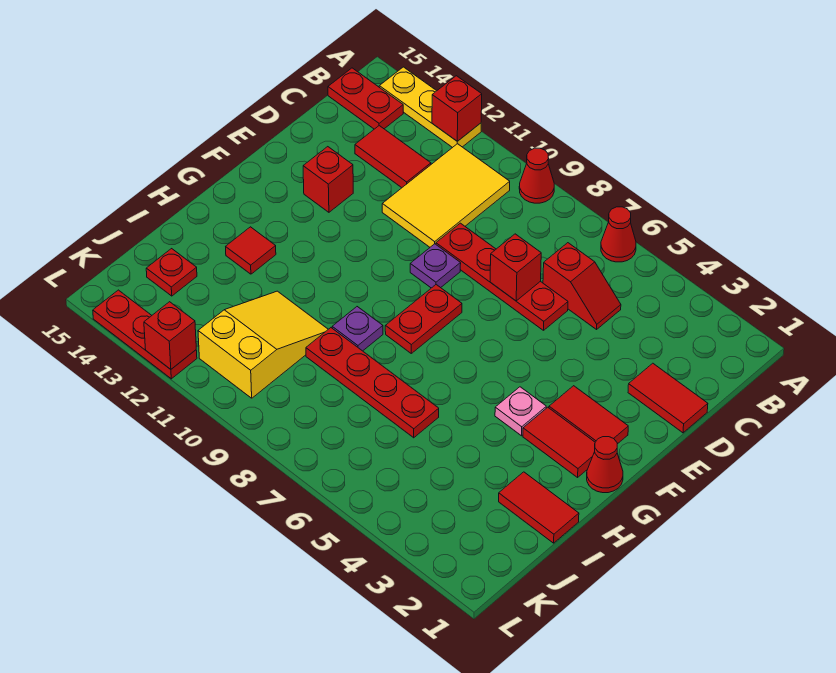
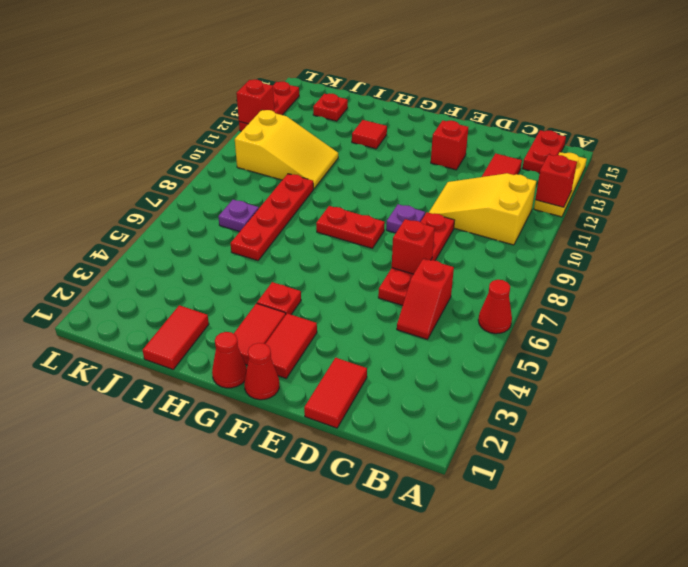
red 1x1 cone [519,148,554,203] -> red 1x1 cone moved to [244,343,279,400]
yellow 2x3 tile [382,144,510,247] -> yellow 2x3 slope [429,173,536,245]
pink 1x1 plate [495,387,546,436] -> red 1x1 plate [257,282,301,314]
purple 1x1 plate [332,307,383,351] -> purple 1x1 plate moved to [218,200,259,232]

